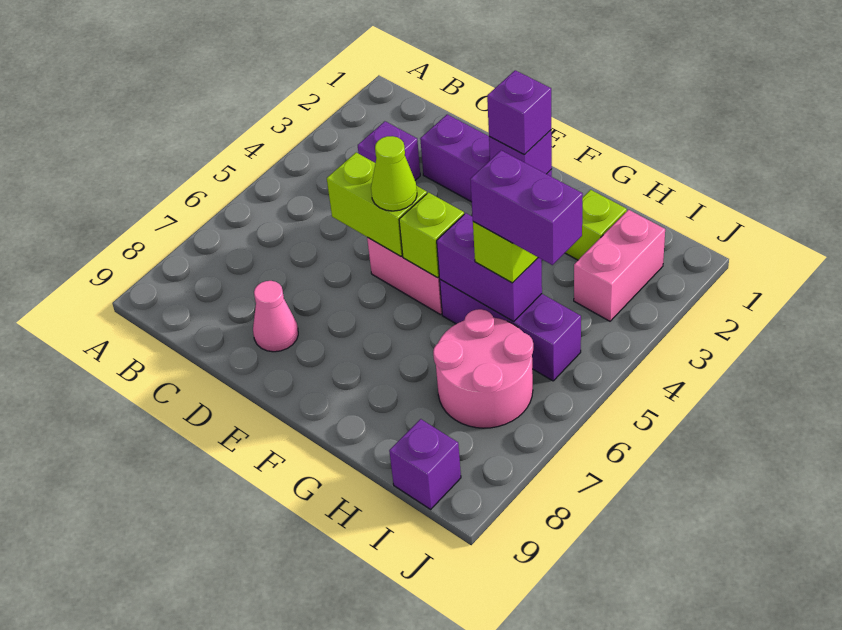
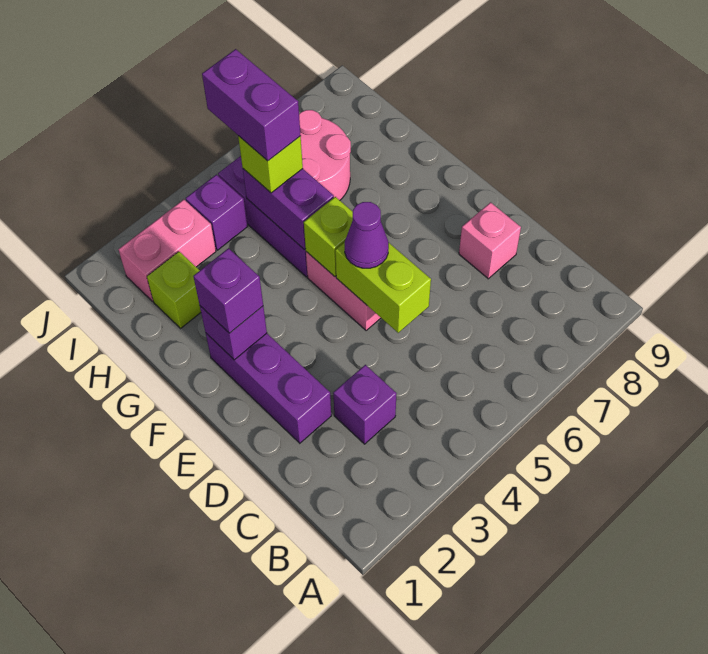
pink 1x1 cone [253,281,298,352] -> pink 1x1 brick [459,202,521,279]
lime 1x1 cone [371,136,417,211] -> purple 1x1 cone [345,202,389,268]
purple 1x1 brick [389,419,461,509] -> purple 1x1 brick moved to [186,175,248,250]

